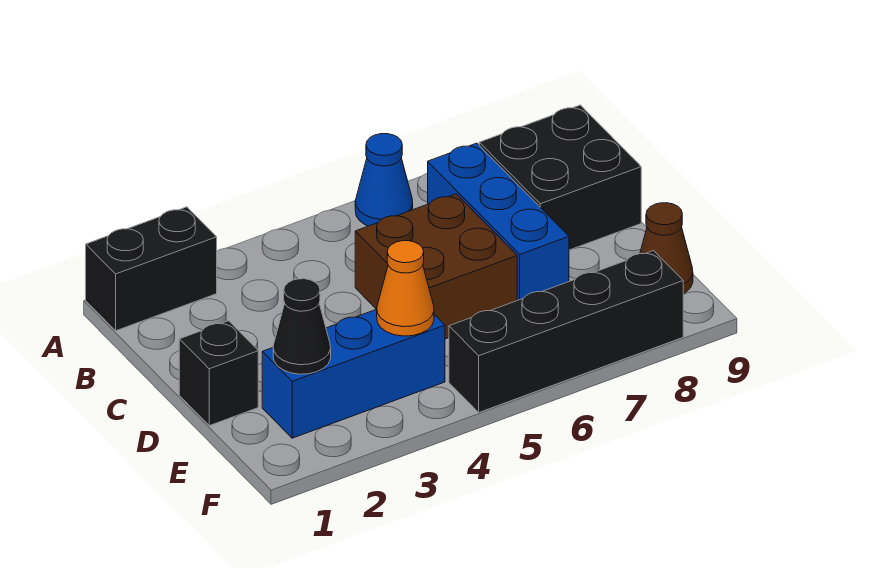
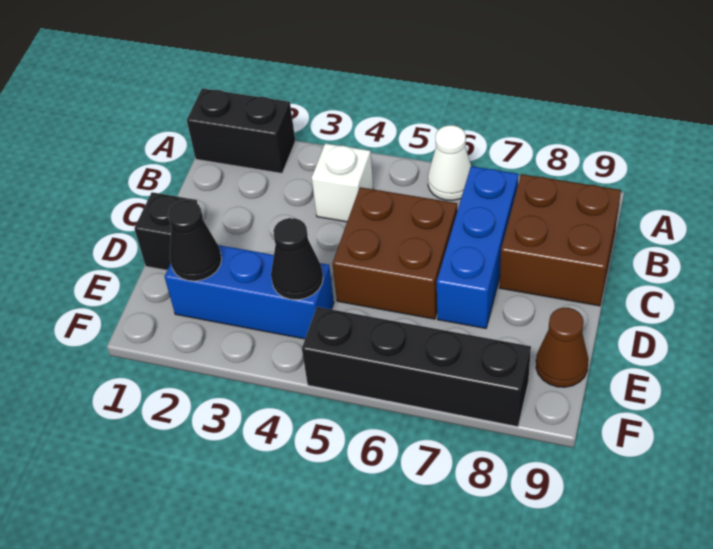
blue 1x1 cone [355,134,413,226] -> white 1x1 cone [428,125,471,200]
none -> white 1x1 brick [312,143,373,222]
black 2x2 brick [479,105,641,250] -> brown 2x2 brick [499,174,621,306]
orange 1x1 cone [377,241,434,336] -> black 1x1 cone [271,218,323,300]

